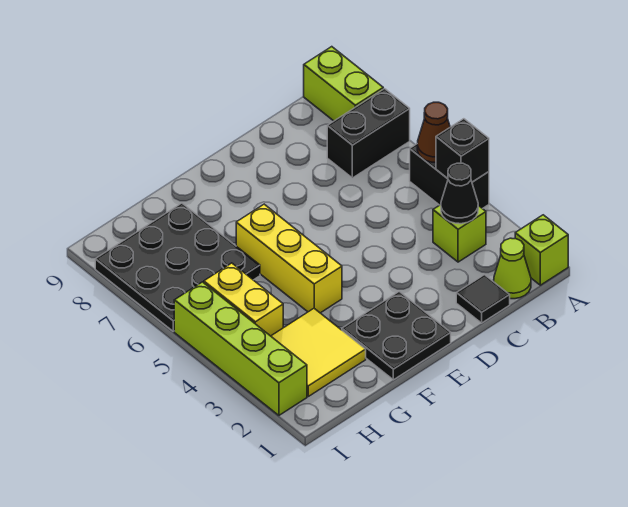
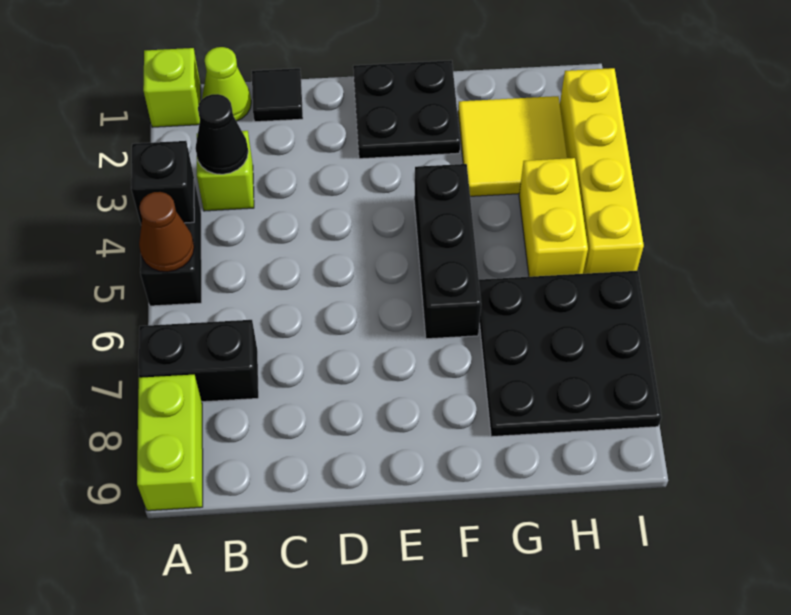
yellow 1x3 brick [236,204,342,313] -> black 1x3 brick [414,164,481,339]
lime 1x4 brick [174,282,307,415] -> yellow 1x4 brick [560,68,644,274]

